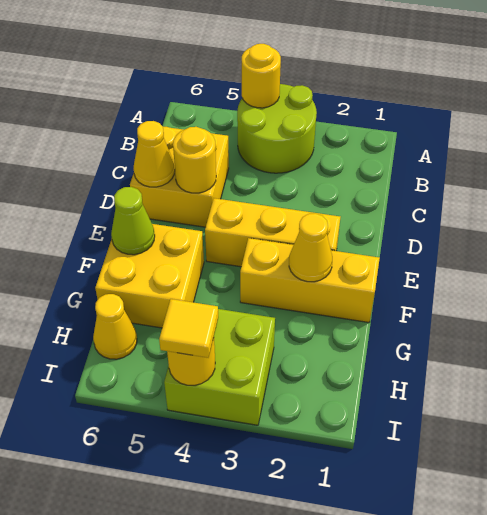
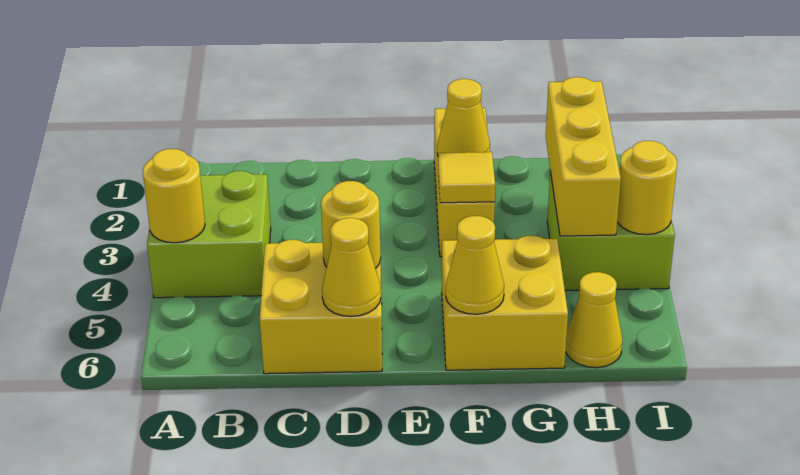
lime 2x2 round brick [237,84,317,173] -> lime 2x2 brick [147,171,271,298]
yellow 1x3 brick [205,198,340,267] -> yellow 1x3 brick moved to [546,77,621,236]
lime 1x1 cone [111,187,155,255] -> yellow 1x1 cone [445,216,504,314]
yellow 1x1 tile [159,299,218,358] -> yellow 1x1 tile moved to [438,152,495,203]

